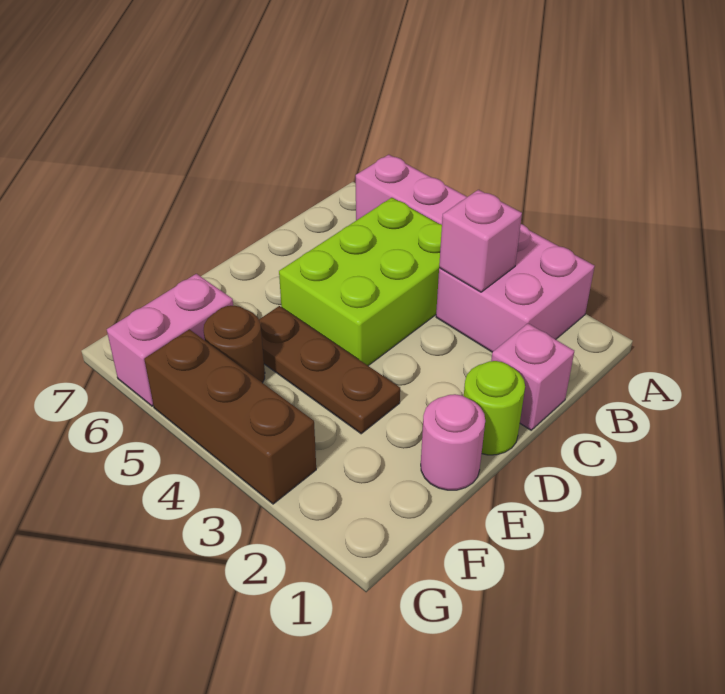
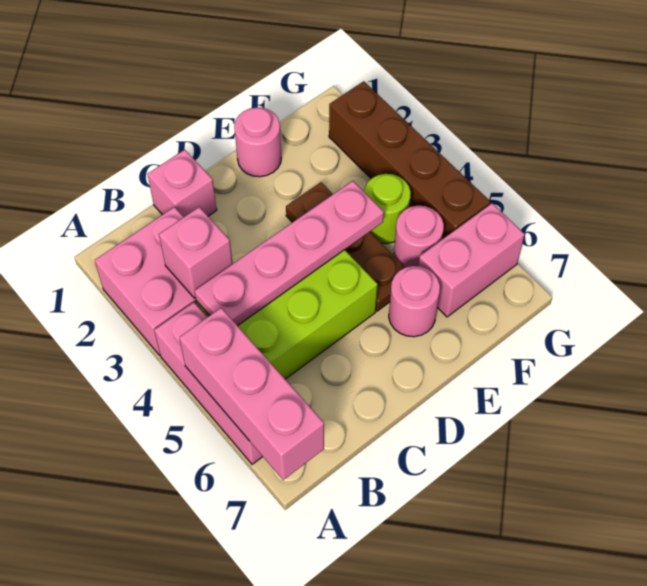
none -> pink 1x3 brick [179,308,324,480]
none -> pink 1x4 plate [194,181,384,326]
lime 1x1 round brick [464,361,525,455] -> lime 1x1 round brick moved to [364,174,411,244]
none -> pink 1x1 round brick [389,266,440,337]
brown 1x1 round brick [204,306,265,383] -> pink 1x1 round brick [394,206,444,268]
brown 1x3 brick [144,329,316,504] -> brown 1x4 brick [329,81,490,239]

